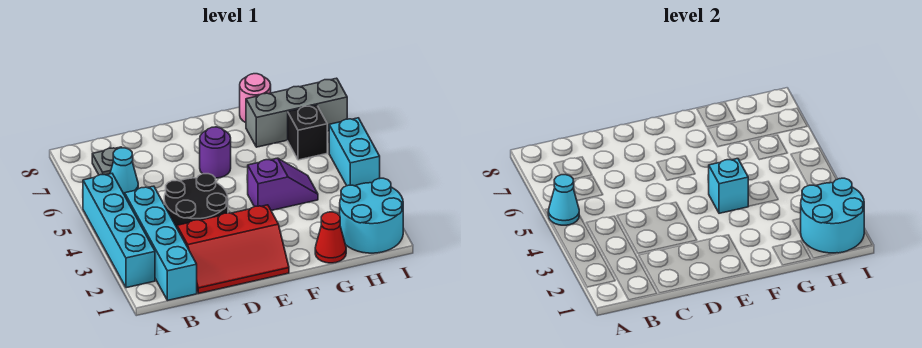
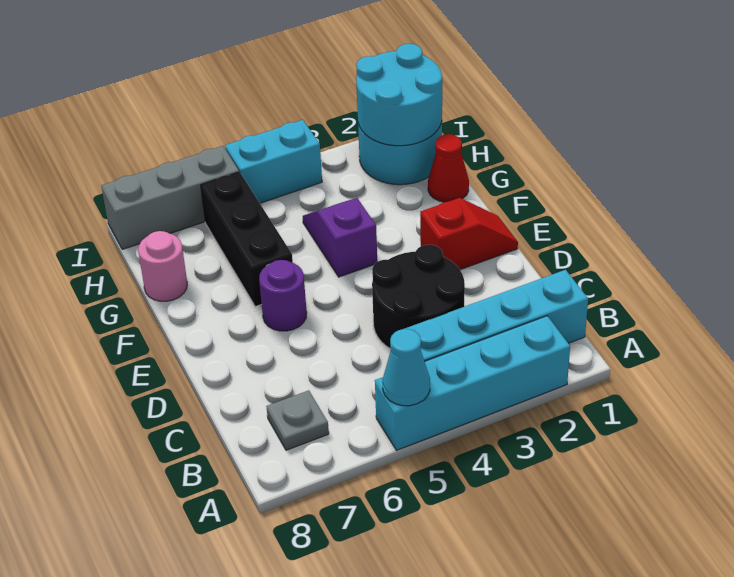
cyan 1x1 cone [110,148,138,195] -> none
red 2x3 slope [177,205,289,294] -> red 1x2 slope [420,198,518,270]
cyan 1x1 brick [709,159,748,213] -> none
grey 1x3 brick [246,78,347,147] -> grey 1x3 brick turned to [101,146,239,249]
black 1x1 brick [288,105,327,160] -> black 1x3 brick [201,172,293,307]

